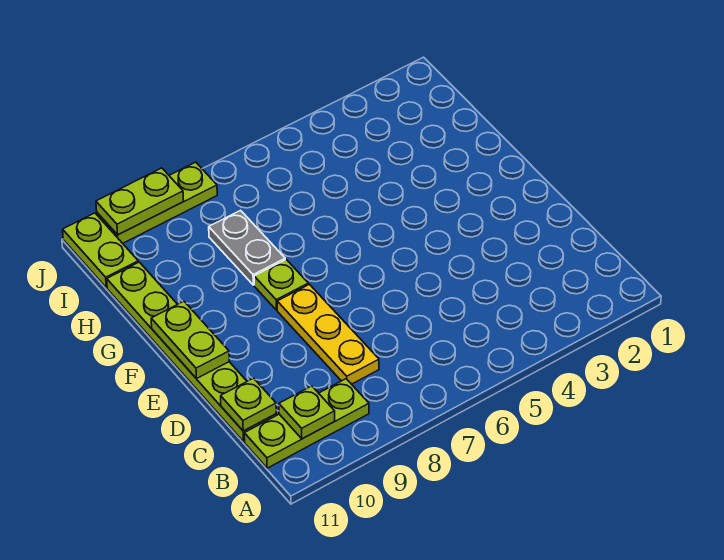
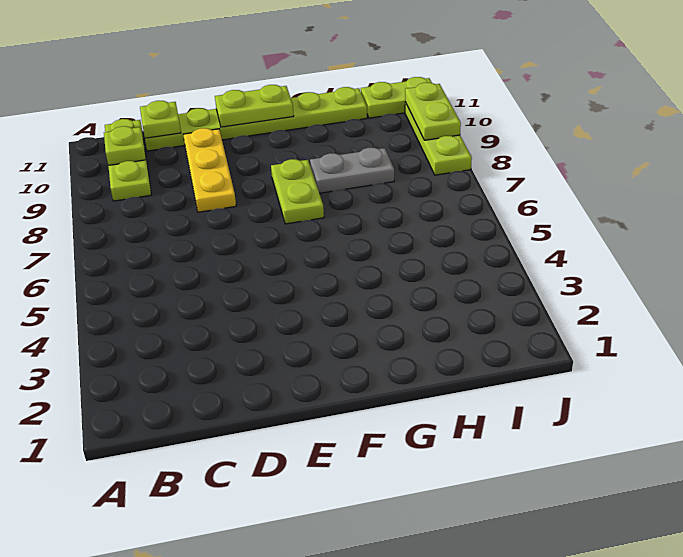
yellow 1x3 plate [277,284,379,384] -> yellow 1x3 plate turned to [183,128,236,212]
lime 1x1 plate [254,260,308,310] -> lime 1x2 plate [271,159,324,224]

